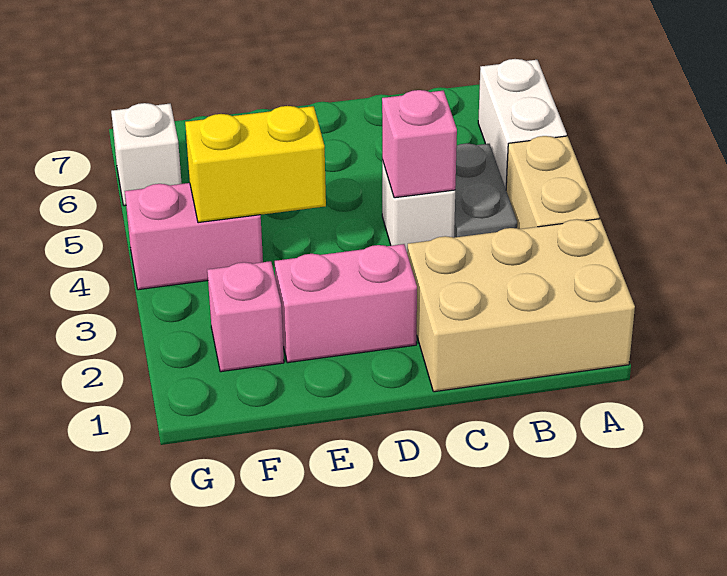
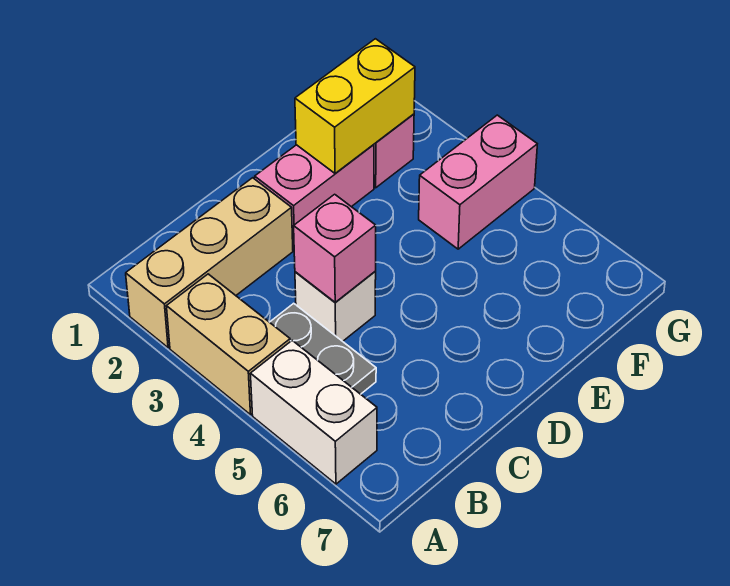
tan 2x3 brick [407,219,635,392] -> tan 1x3 brick [126,178,293,348]
yellow 1x2 brick [185,106,326,223] -> yellow 1x2 brick moved to [295,39,415,173]
white 1x1 brick [111,103,182,206] -> none

